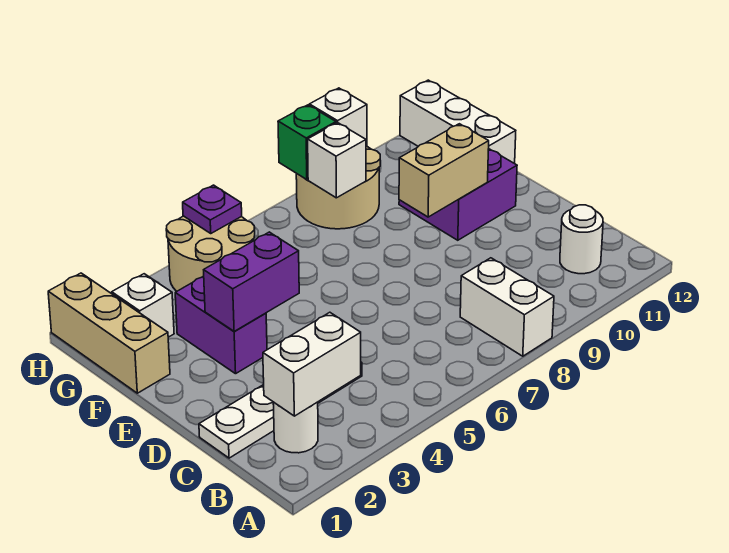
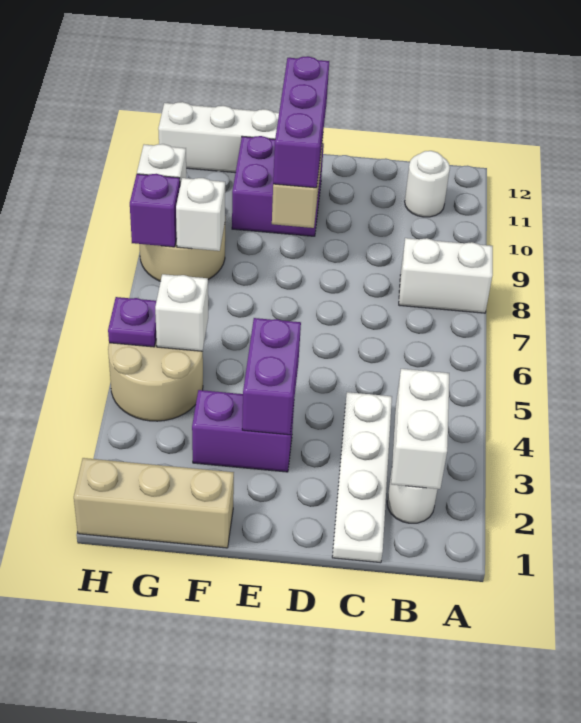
none -> purple 1x3 brick [273,56,329,188]
white 1x1 brick [112,274,174,337] -> white 1x1 brick moved to [155,274,208,351]
green 1x1 brick [278,105,336,180] -> purple 1x1 brick [130,174,180,247]

